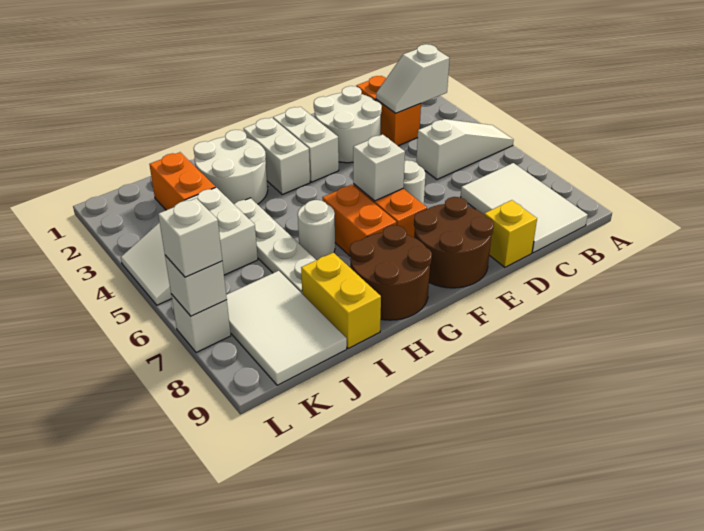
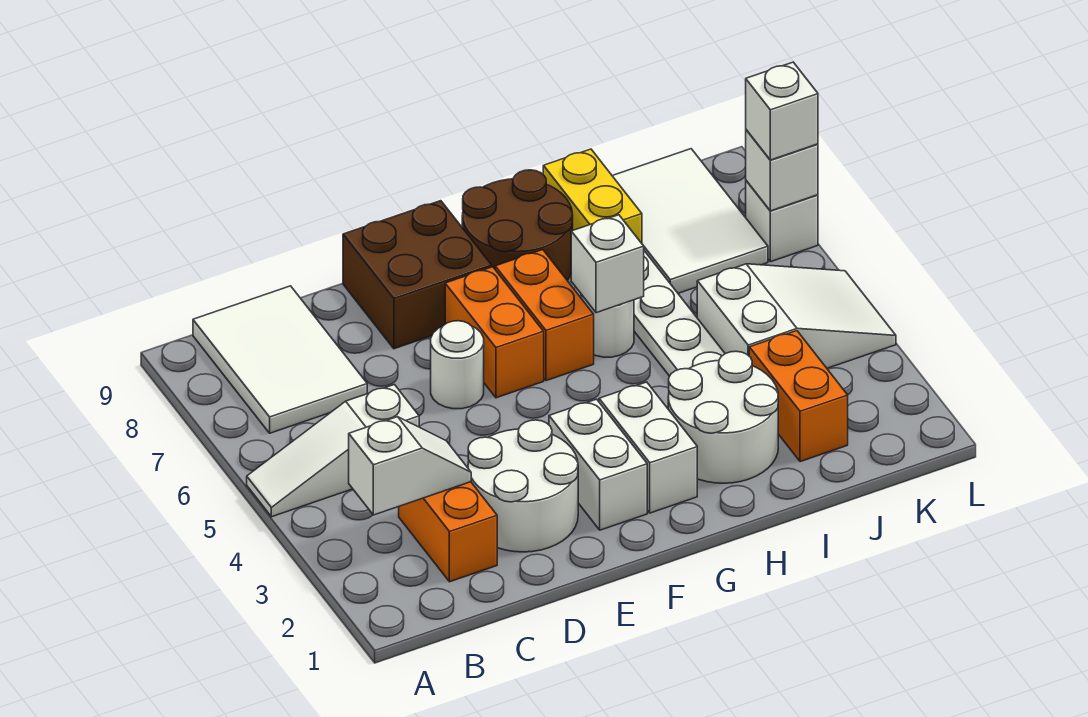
yellow 1x1 brick [484,200,537,267] -> none
brown 2x2 round brick [414,197,494,288] -> brown 2x2 brick [343,201,492,349]
white 1x1 brick [353,134,405,201] -> white 1x1 brick moved to [571,215,644,313]

